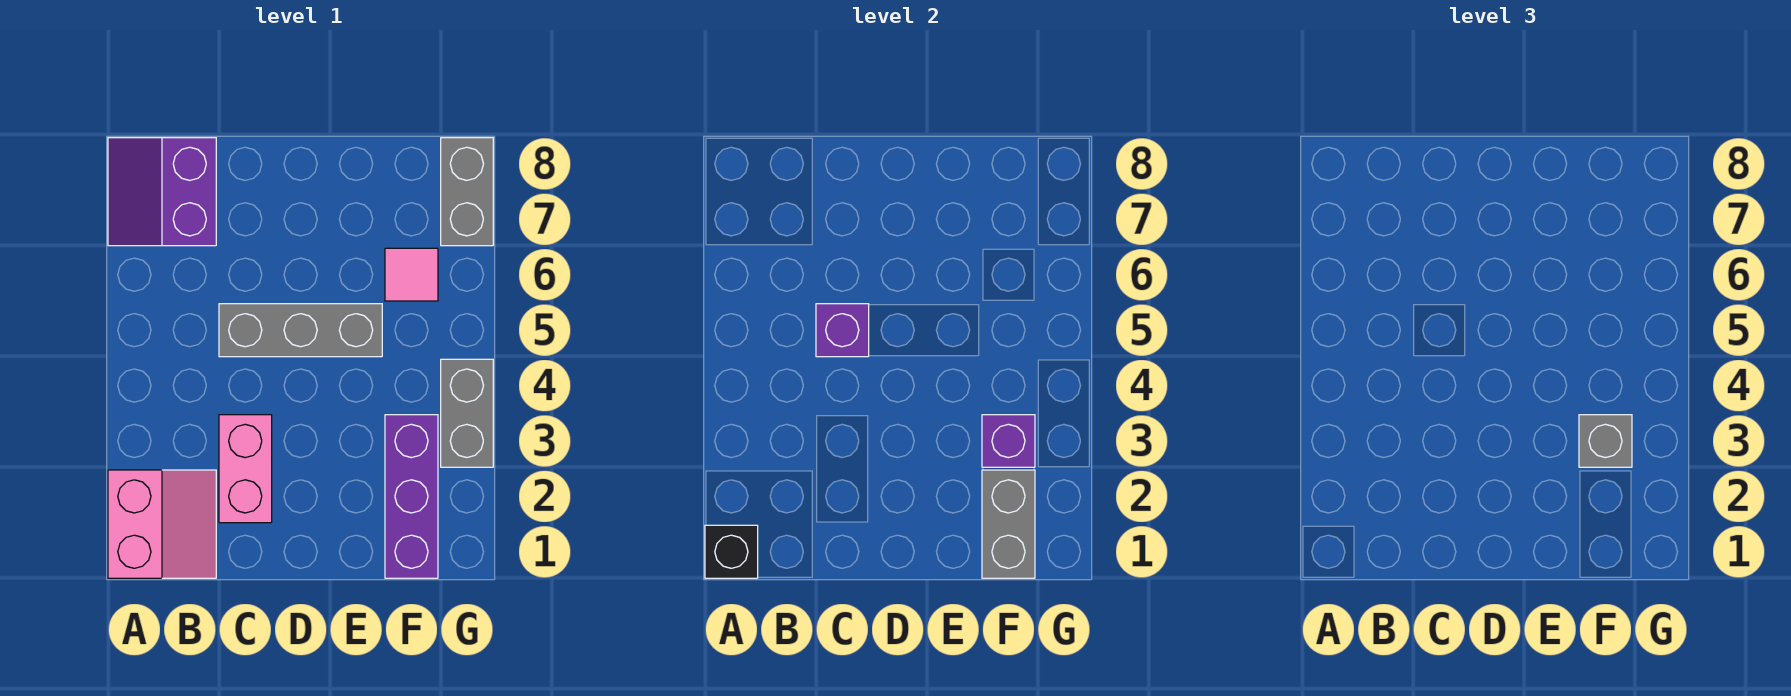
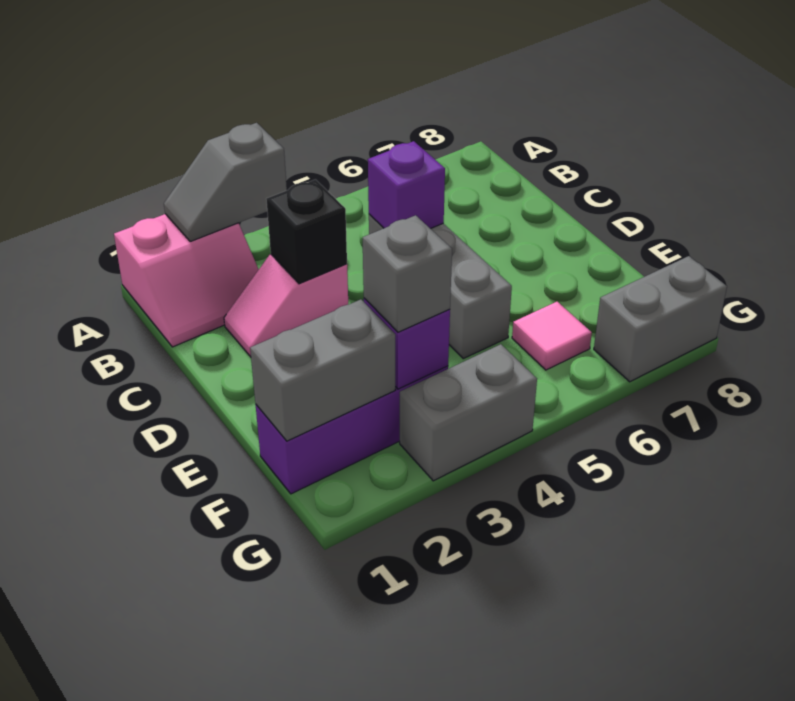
black 1x1 brick [705,525,758,578] -> black 1x1 brick moved to [266,179,347,284]
none -> grey 1x2 slope [164,123,287,242]
purple 2x2 slope [108,138,216,246] -> none
pink 1x2 brick [219,415,272,523] -> pink 1x2 slope [224,254,348,357]

